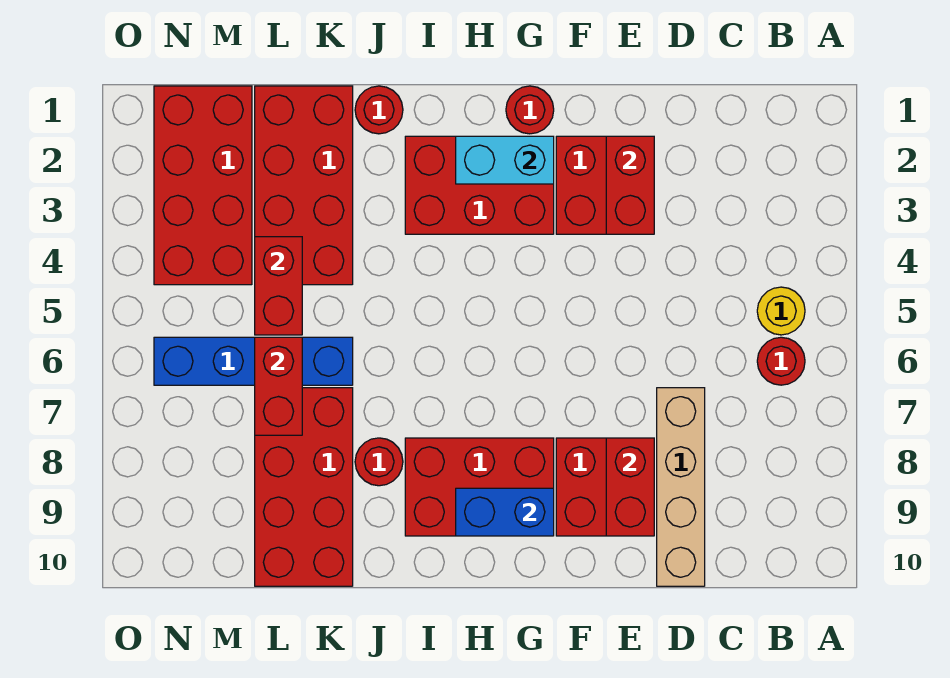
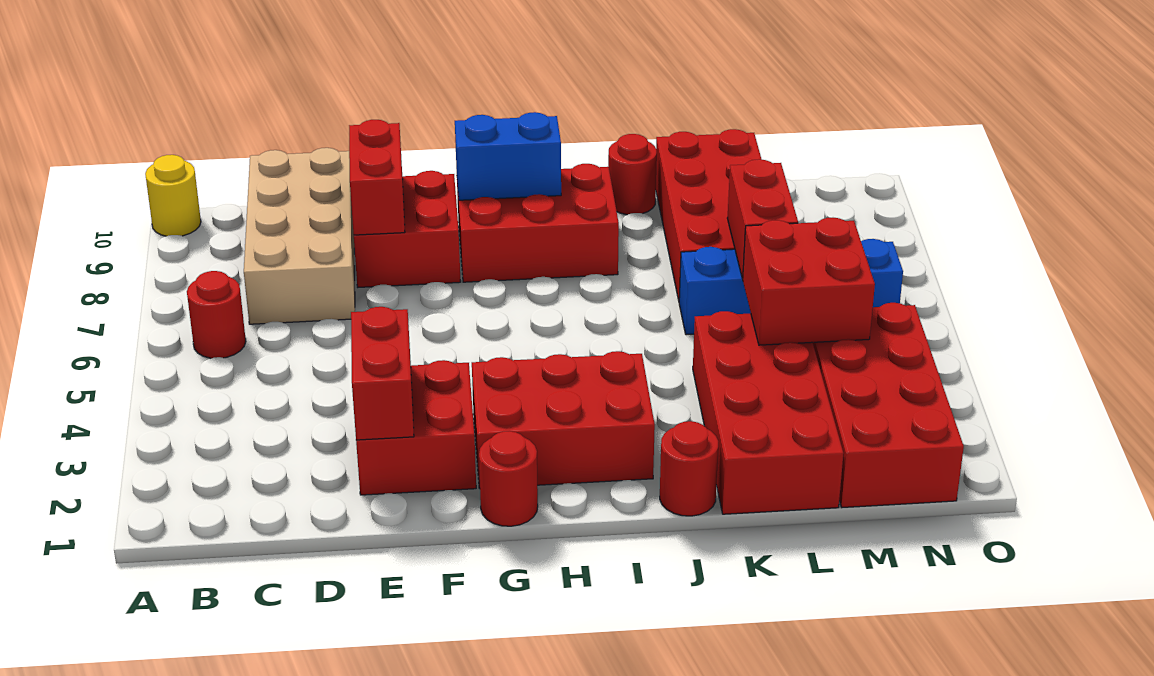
yellow 1x1 round brick [757,287,805,335] -> yellow 1x1 round brick moved to [145,155,201,236]
tan 1x4 brick [657,388,705,586] -> tan 2x4 brick [244,148,355,324]
cyan 1x2 brick [456,136,554,184] -> none
red 1x1 round brick [355,438,403,486] -> red 1x1 round brick moved to [608,134,657,215]
red 1x2 brick [255,237,302,335] -> red 2x2 brick [743,218,875,345]

